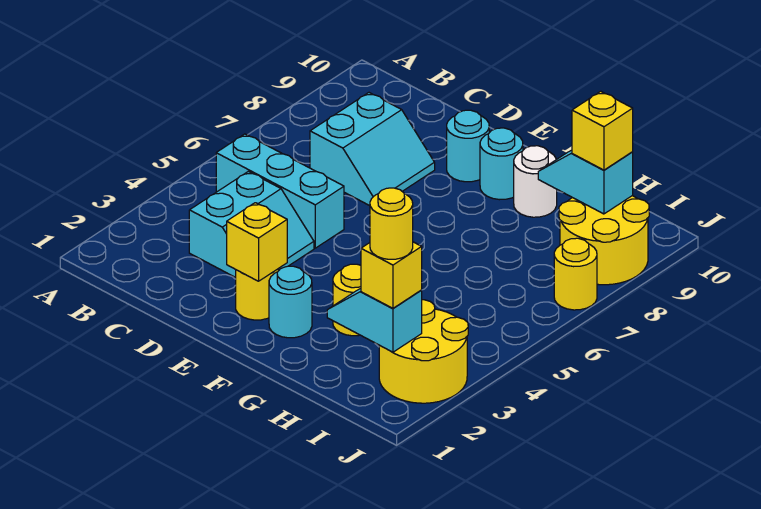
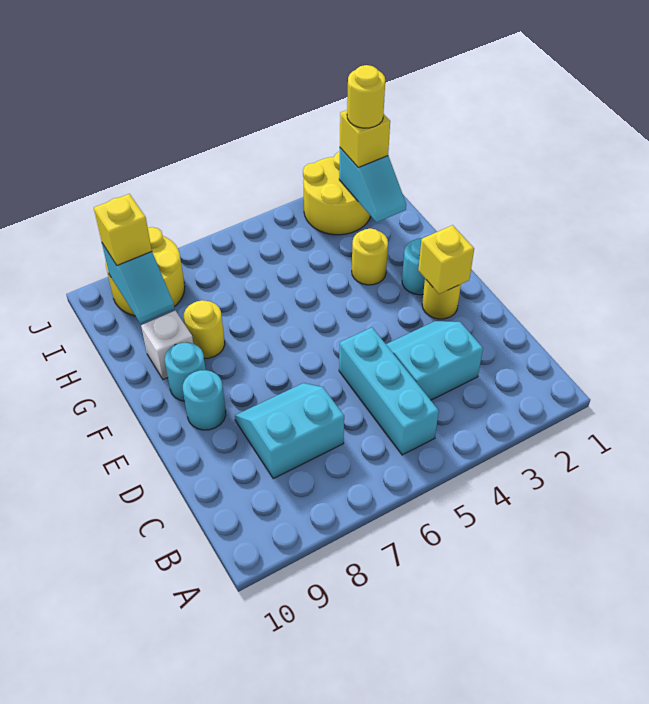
white 1x1 round brick [514,146,557,217] -> white 1x1 brick [141,311,193,380]
yellow 1x1 round brick [554,238,597,310] -> yellow 1x1 round brick moved to [184,300,225,358]

